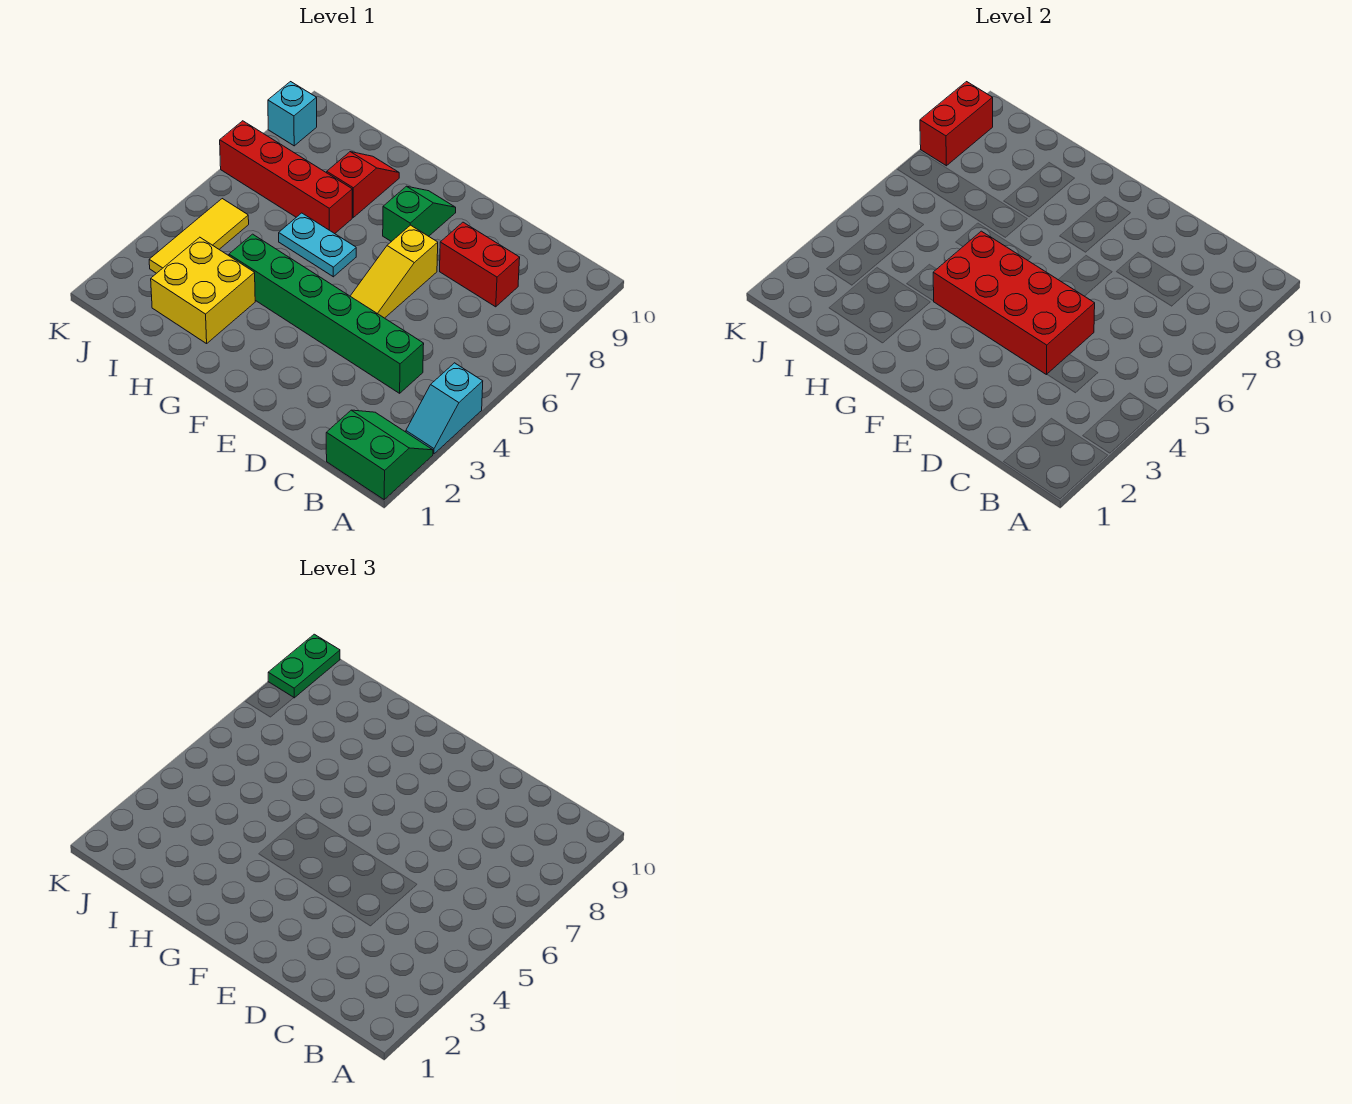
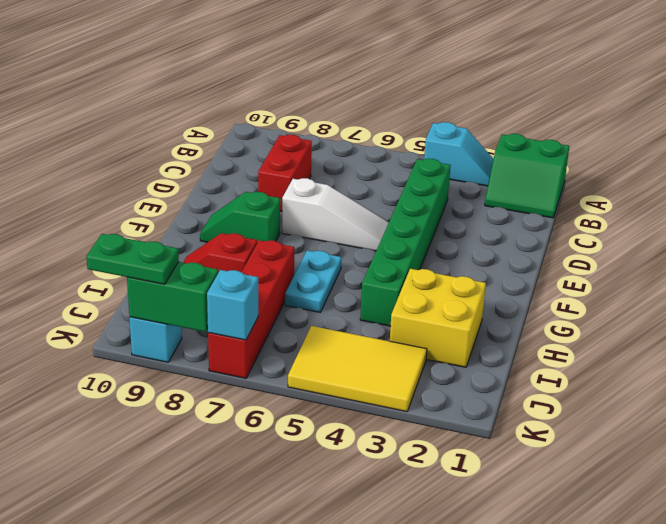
green 2x2 slope [326,410,433,500] -> green 2x2 slope turned to [485,134,569,218]
red 2x4 brick [933,231,1095,375] -> none
yellow 1x3 slope [350,225,438,318] -> white 1x3 slope [282,178,389,251]
yellow 1x3 tile [149,199,249,273] -> yellow 2x3 tile [288,326,427,412]
none -> cyan 1x1 brick [207,270,258,340]
red 1x2 brick [920,82,993,166] -> green 1x2 brick [127,262,218,332]

